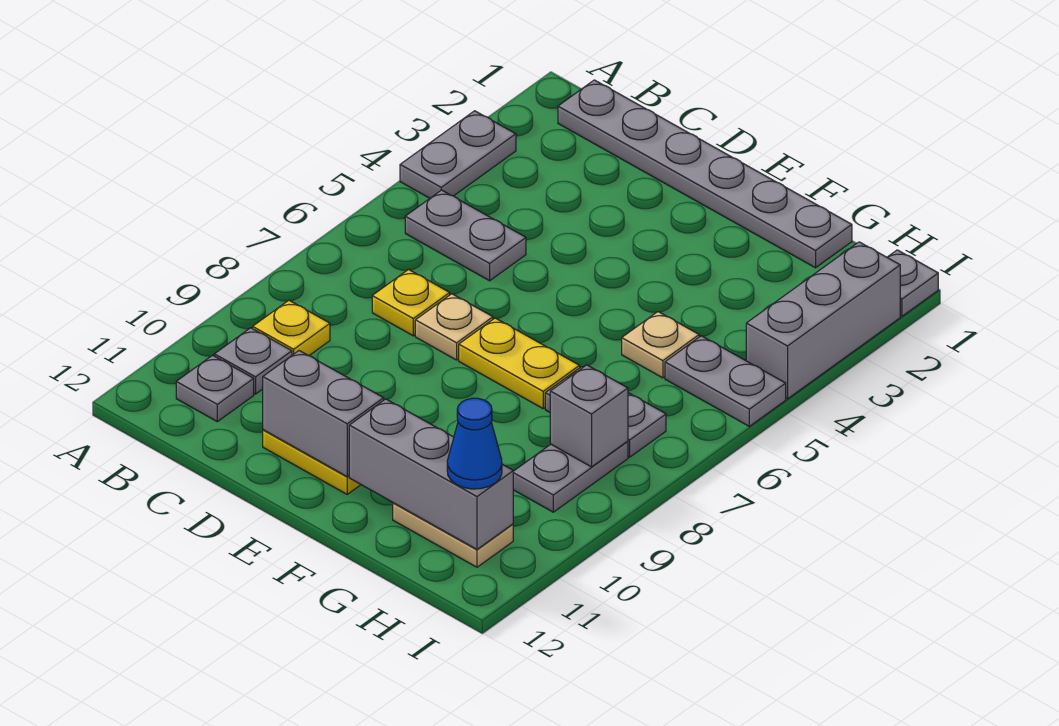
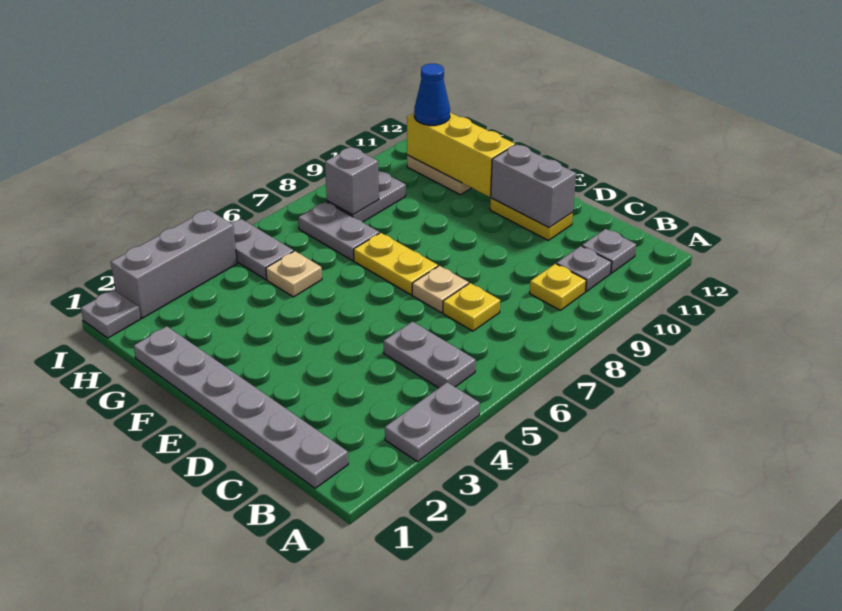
grey 1x3 brick [349,399,513,549] -> yellow 1x3 brick [407,113,515,197]

